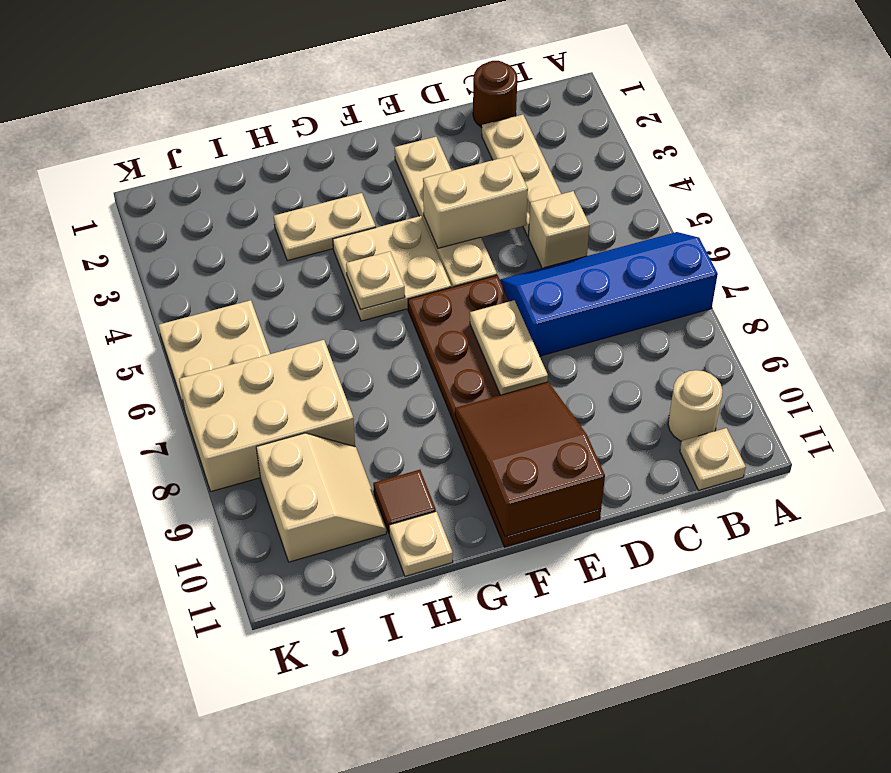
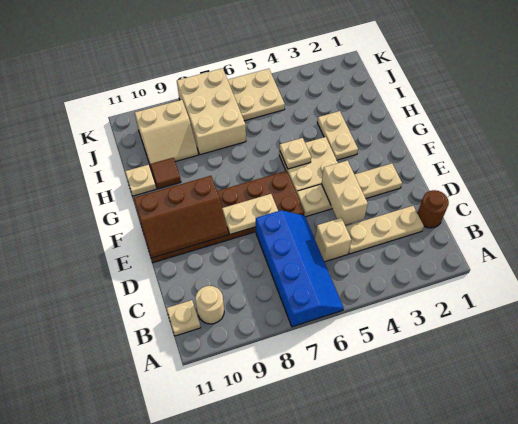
brown 2x3 slope [455,382,605,537] -> brown 2x3 slope turned to [134,176,229,258]

